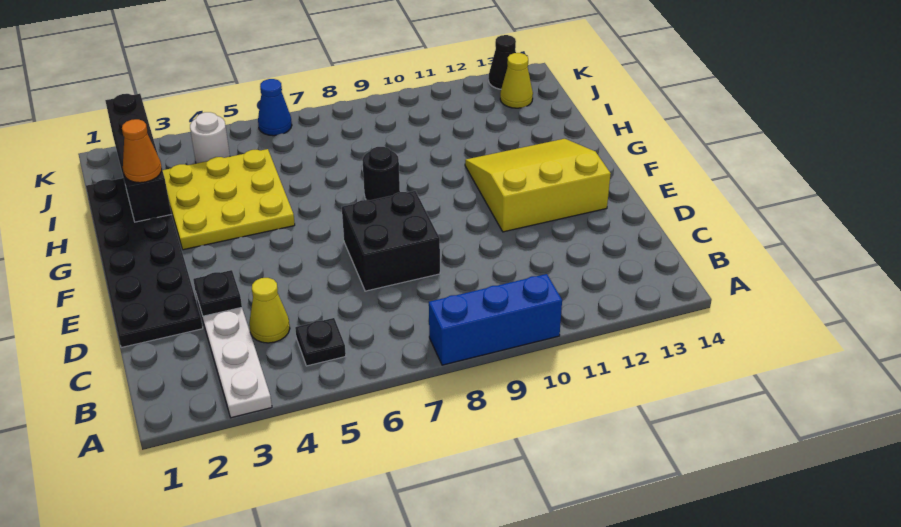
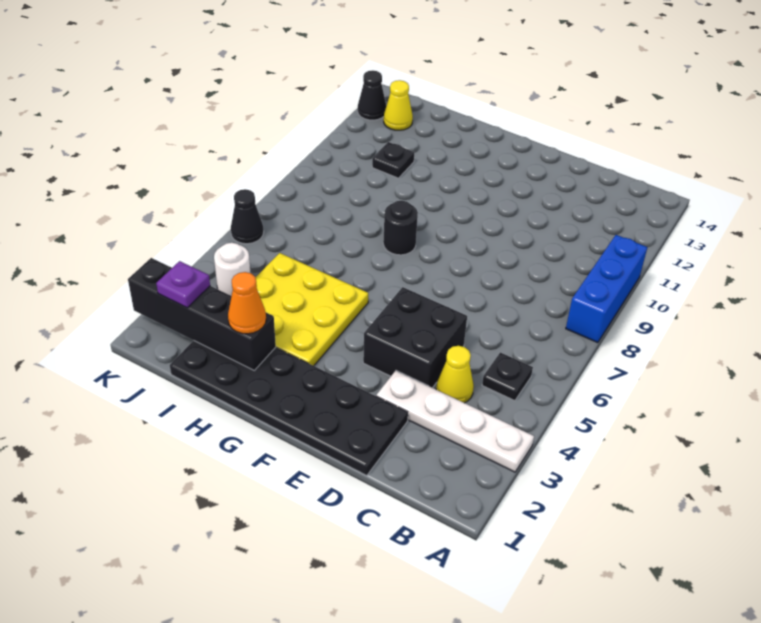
black 1x1 plate [193,270,242,316] -> black 1x1 plate moved to [372,142,414,178]
black 2x2 brick [342,191,440,291] -> black 2x2 brick moved to [363,287,467,388]
yellow 3x3 slope [465,139,611,232] -> none
none -> purple 1x1 plate [156,261,210,308]
blue 1x1 cone [258,79,292,136] -> black 1x1 cone [231,189,264,244]

